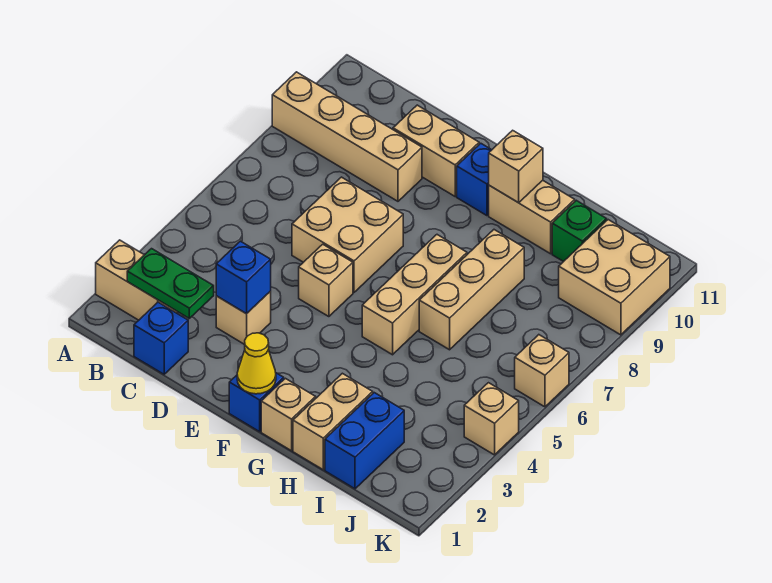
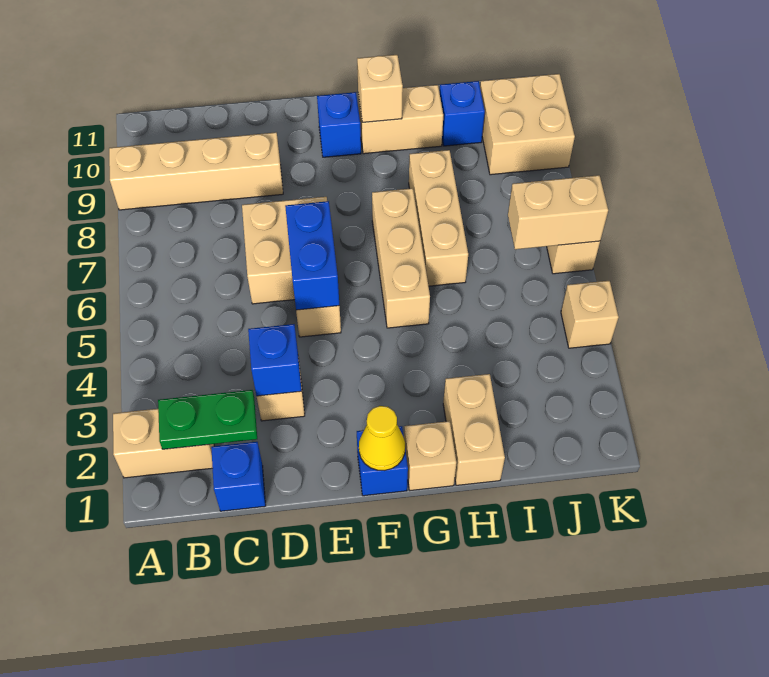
tan 1x2 brick [393,105,479,196] -> tan 1x2 brick moved to [508,175,608,249]
blue 1x2 brick [325,393,404,489] -> blue 1x2 brick moved to [285,201,339,310]
green 1x1 brick [552,200,607,262] -> blue 1x1 brick [439,81,485,146]

